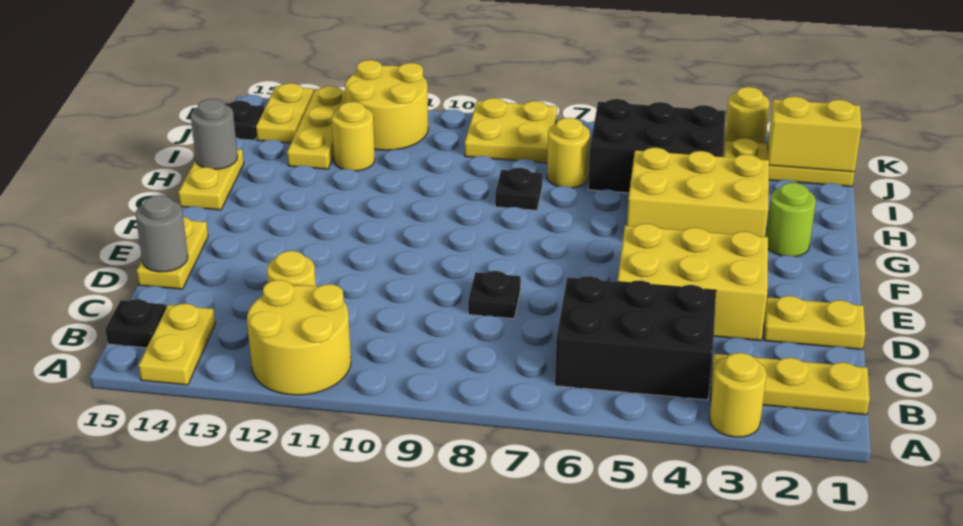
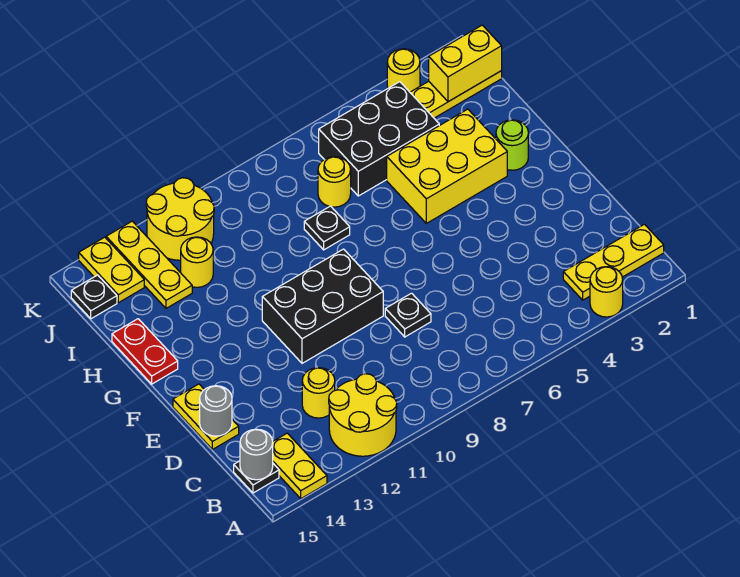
black 2x3 brick [555,276,716,400] -> black 2x3 brick moved to [262,249,383,363]
yellow 1x2 plate [764,296,865,349] -> none
yellow 2x3 brick [617,224,768,340] -> none
yellow 1x2 plate [178,149,244,210] -> red 1x2 plate [112,319,178,384]
grey 1x1 round brick [191,99,238,169] -> grey 1x1 round brick moved to [240,429,273,480]
yellow 2x2 plate [465,98,557,163] -> none

